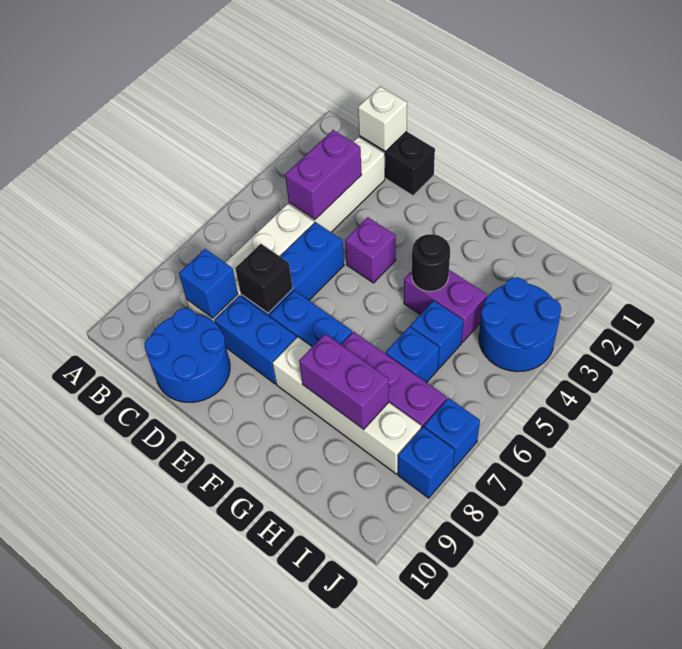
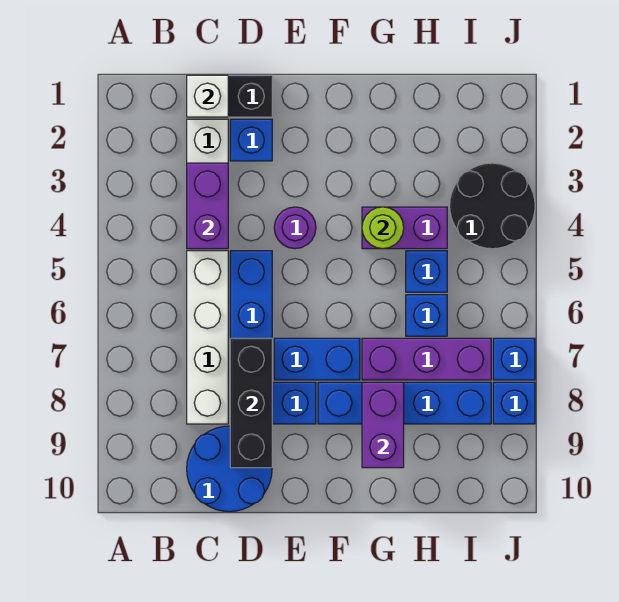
blue 1x1 brick [179,249,238,318] -> blue 1x1 brick moved to [230,119,272,161]
black 1x1 brick [235,244,293,313] -> black 1x3 brick [230,338,272,468]
purple 1x1 brick [345,217,396,283] -> purple 1x1 round brick [274,207,316,249]
white 1x4 brick [273,337,421,474] -> blue 1x4 brick [318,382,491,424]
black 1x1 round brick [412,234,450,292] -> lime 1x1 round brick [362,207,404,249]
purple 1x2 brick [299,334,389,429] -> purple 1x2 brick turned to [362,382,404,468]
blue 2x2 round brick [479,277,561,372] -> black 2x2 round brick [450,163,535,249]

